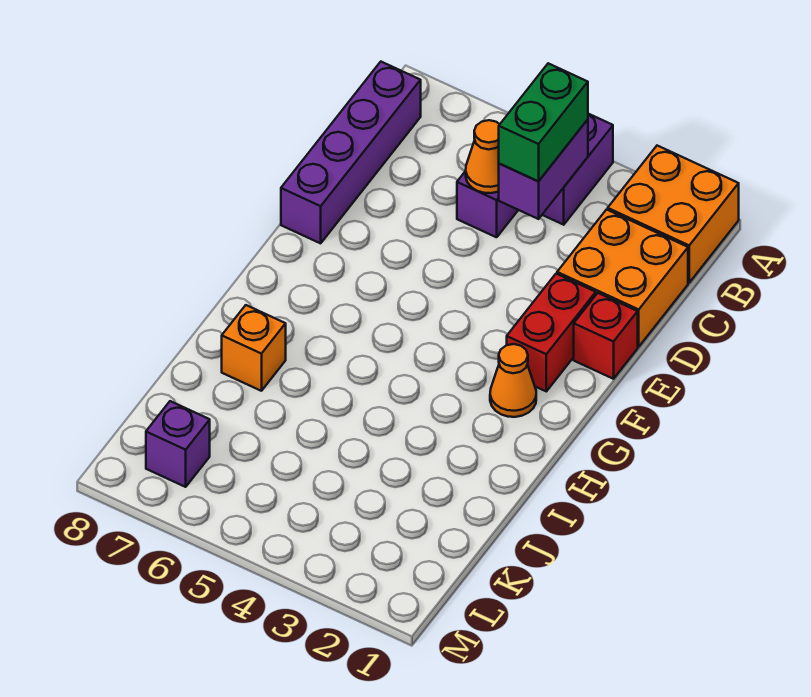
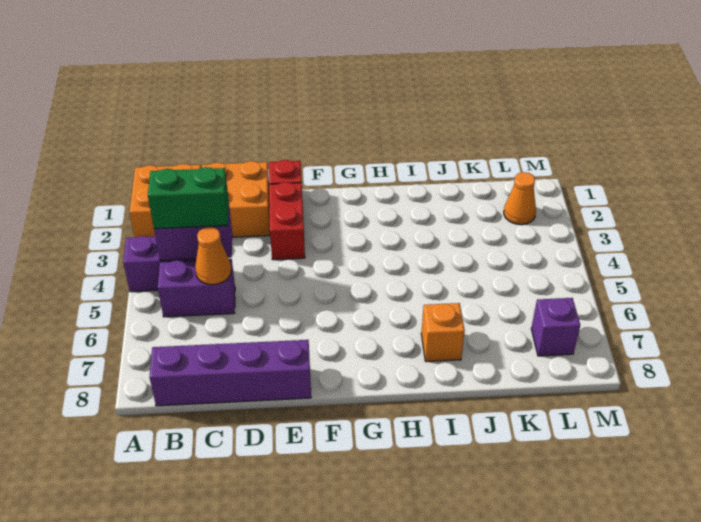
red 1x2 brick [507,274,596,391] -> red 1x2 brick turned to [269,182,305,260]
orange 1x1 cone [490,344,536,417] -> orange 1x1 cone moved to [504,172,536,225]

